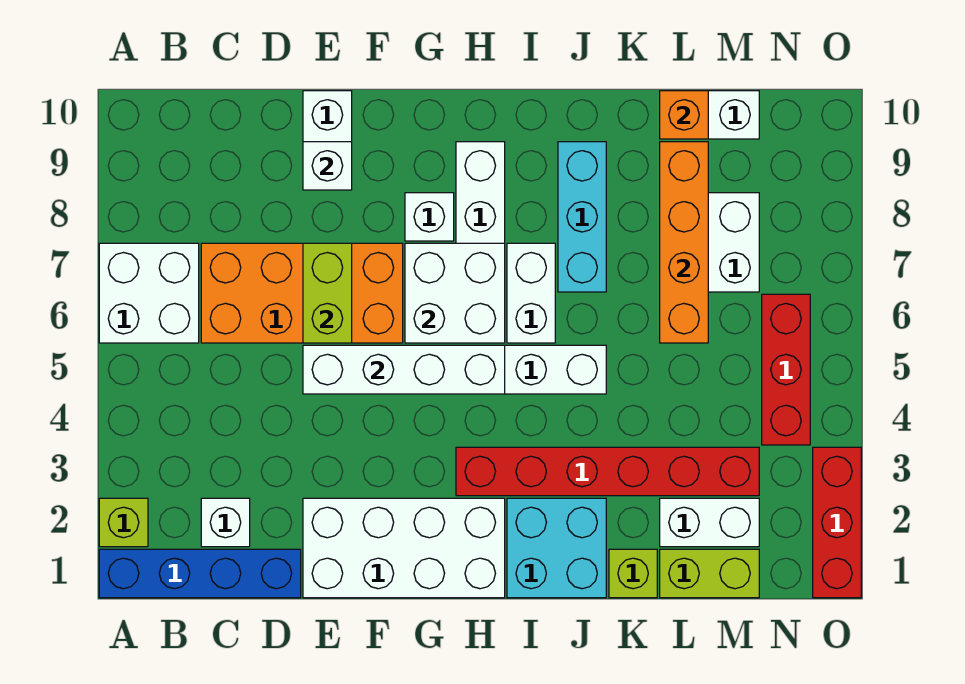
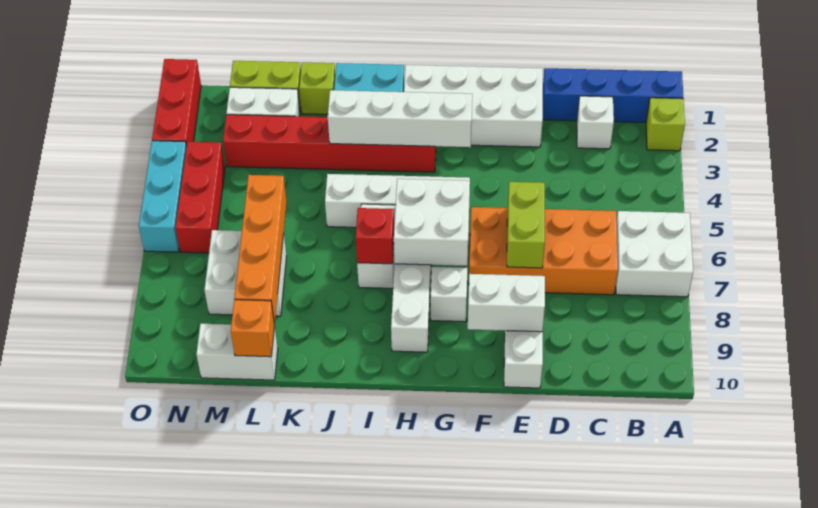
white 1x4 brick [303,345,505,394] -> white 1x4 brick moved to [328,90,472,147]
white 1x1 brick [303,142,352,190] -> white 1x2 brick [468,274,545,332]
none -> red 1x1 brick [356,208,394,264]
cyan 1x3 brick [558,142,606,292] -> cyan 1x3 brick moved to [139,141,187,252]

